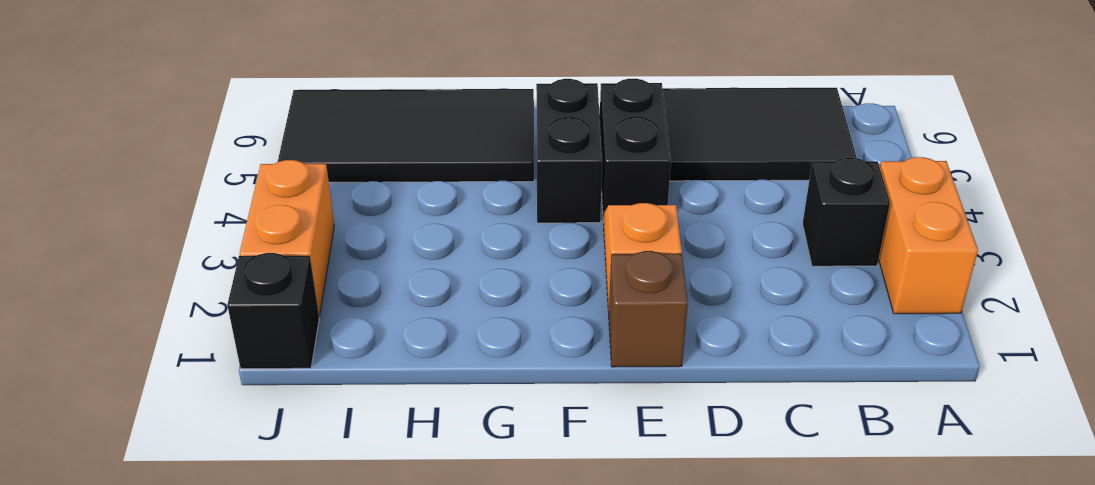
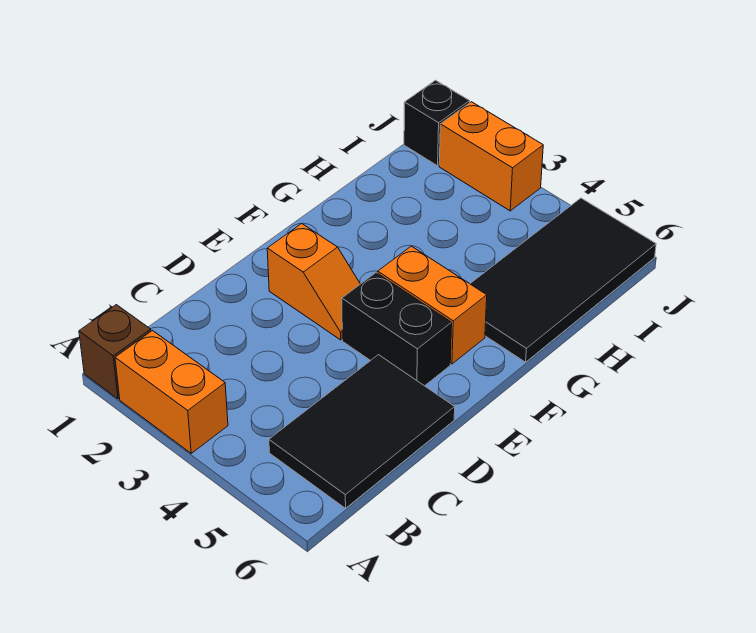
black 1x1 brick [803,157,890,266] -> none
brown 1x1 brick [609,251,688,367] -> brown 1x1 brick moved to [79,305,151,399]
black 1x2 brick [536,79,602,223] -> orange 1x2 brick [378,246,487,364]

